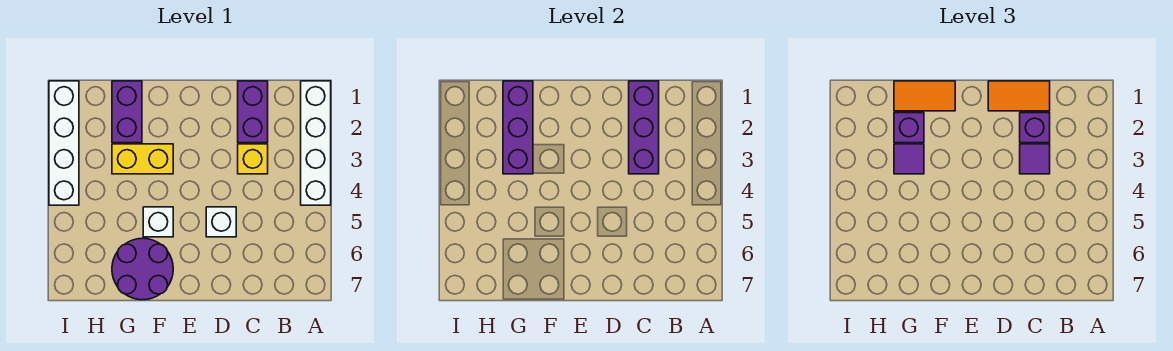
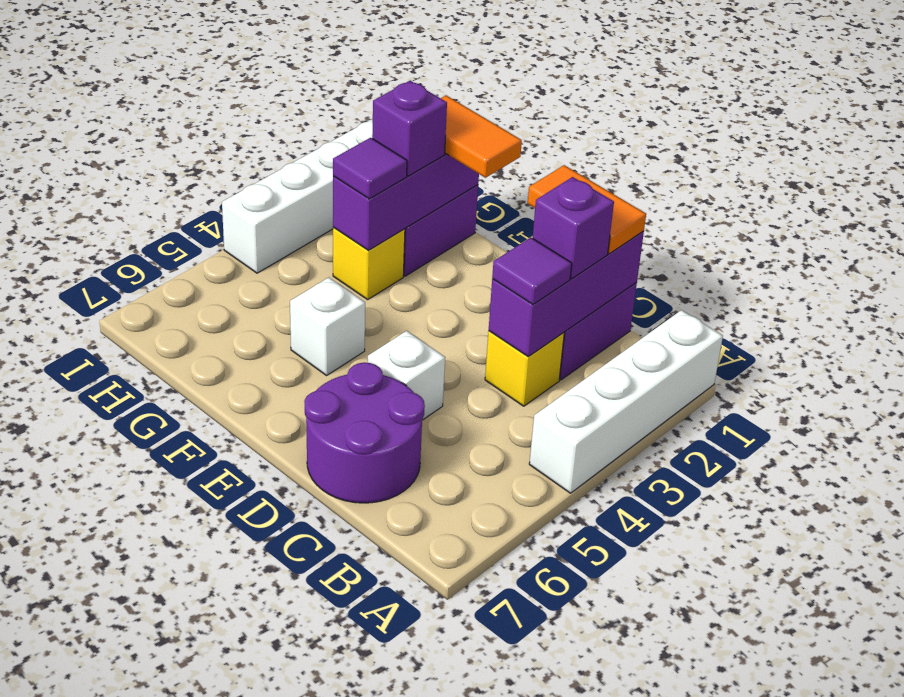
yellow 1x2 brick [112,144,173,174] -> yellow 1x1 brick [333,227,405,300]
purple 2x2 round brick [112,238,173,300] -> purple 2x2 round brick moved to [305,362,425,503]

